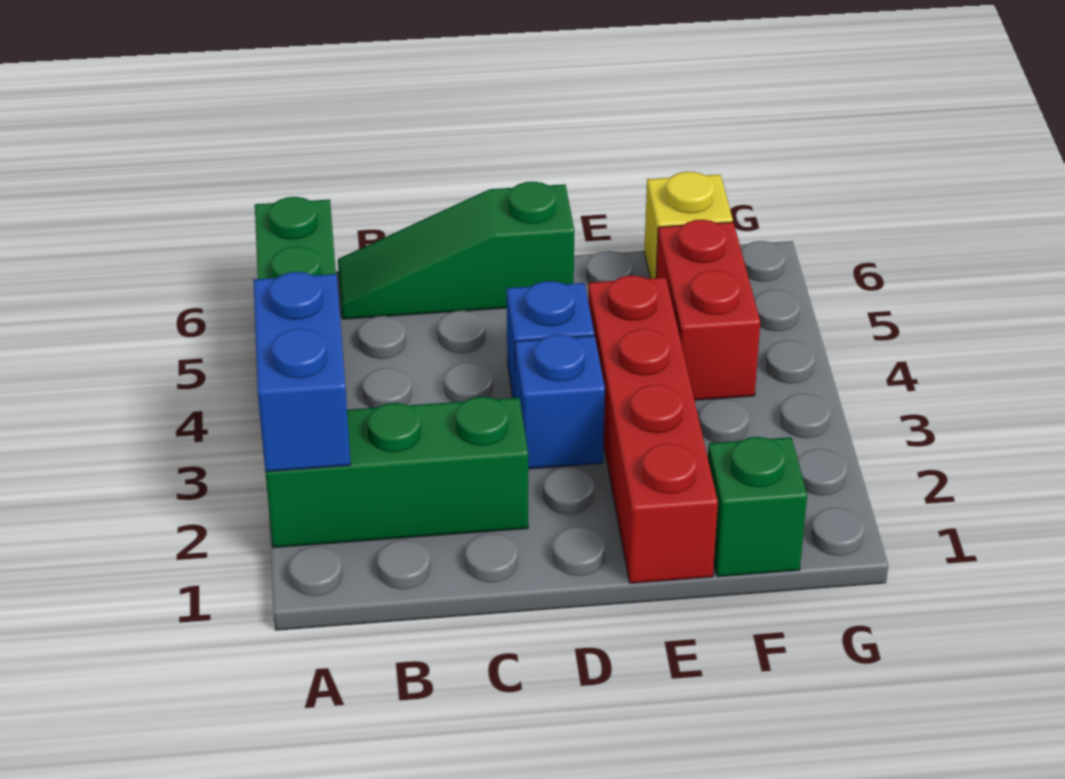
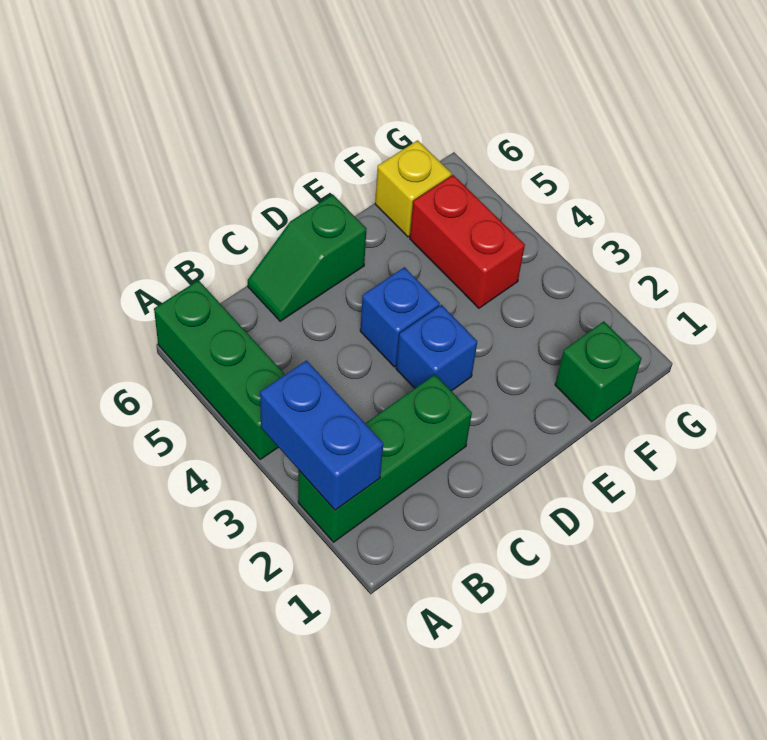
green 1x3 slope [338,182,574,319] -> green 1x2 slope [248,195,366,321]
red 1x4 brick [588,276,718,583] -> none

